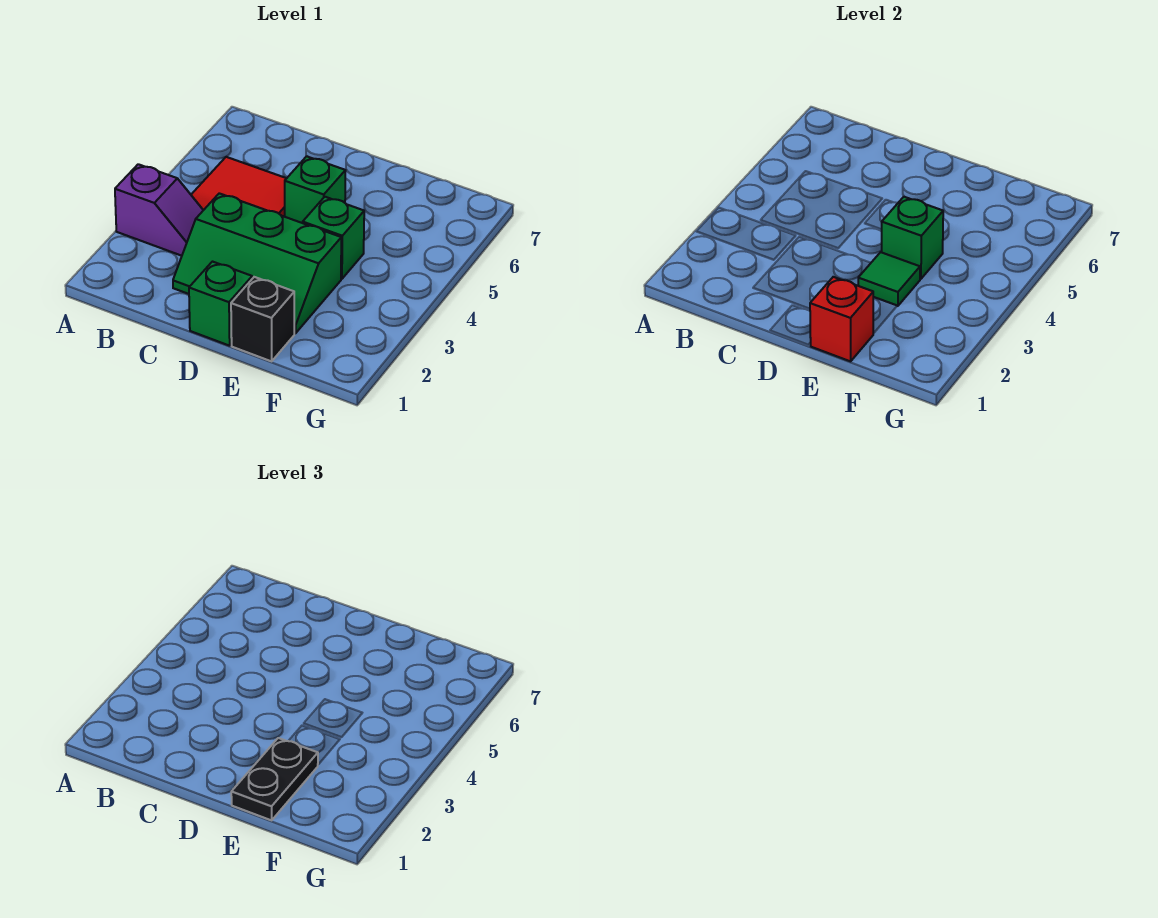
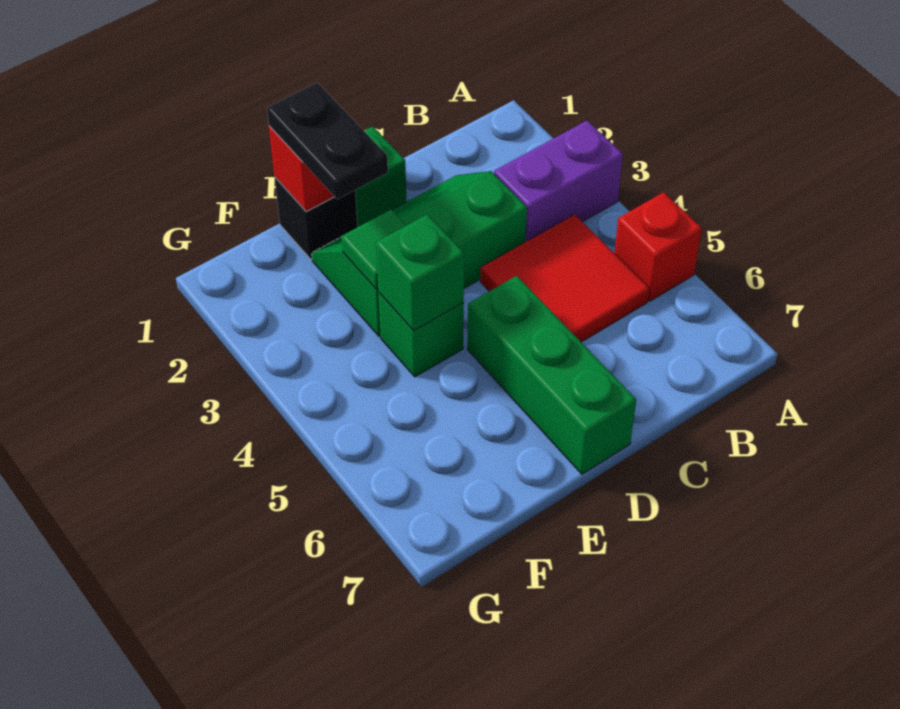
purple 1x2 slope [115,164,203,256] -> purple 1x2 brick [494,121,623,242]
none -> red 1x1 brick [614,192,702,301]
green 1x1 brick [285,156,346,223] -> green 1x3 brick [467,276,636,474]

